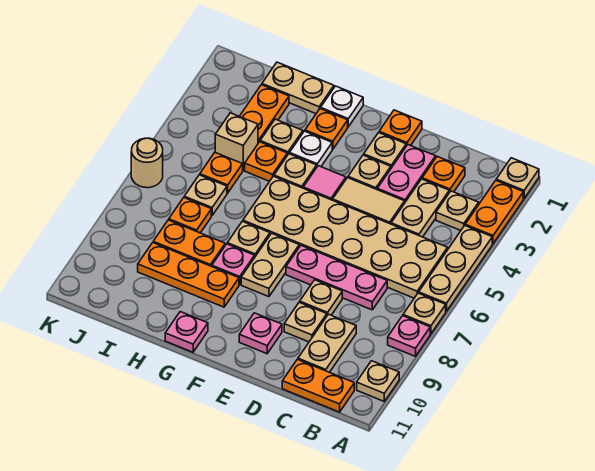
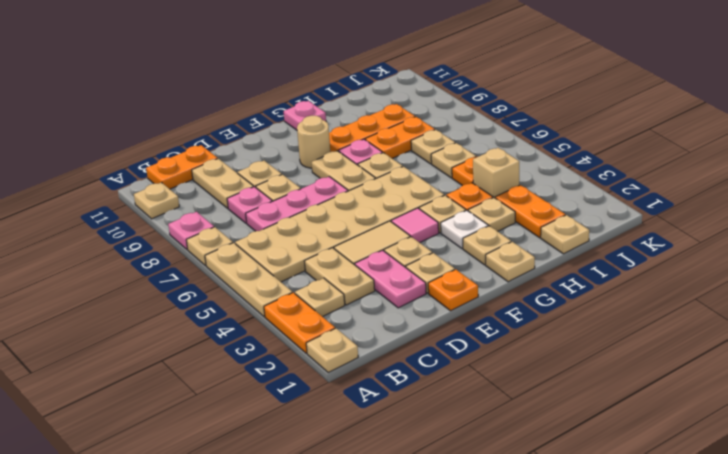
orange 1x1 plate [422,157,465,193] -> none
pink 1x1 plate [239,313,282,354] -> pink 1x1 plate moved to [227,187,272,223]
white 1x1 plate [321,86,363,127] -> tan 1x1 plate [486,242,535,282]
orange 1x1 plate [305,109,348,149] -> tan 1x1 plate [463,226,511,265]
tan 1x2 plate [262,62,334,114] -> tan 1x1 plate [541,215,589,254]
orange 1x1 plate [169,198,211,233] -> tan 1x1 plate [411,130,455,164]
tan 1x1 round brick [131,138,163,188] -> tan 1x1 round brick moved to [297,116,330,168]

